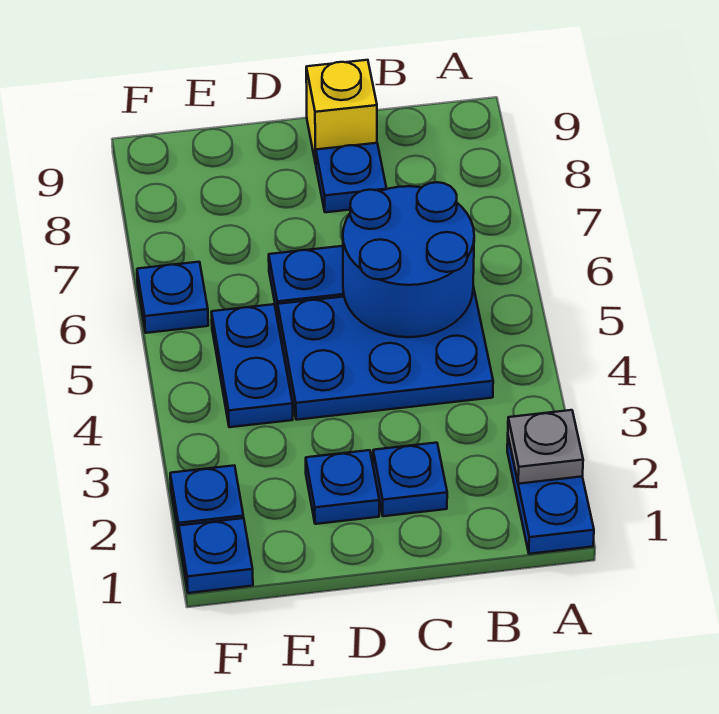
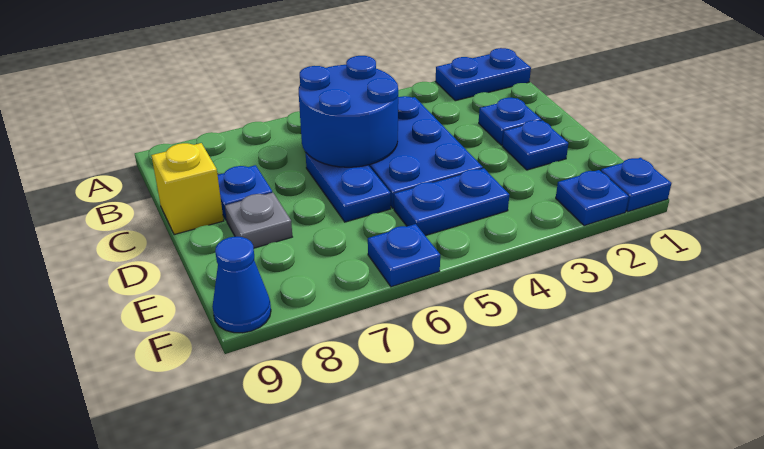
grey 1x1 plate [508,410,583,484] -> grey 1x1 plate moved to [225,193,292,248]
none -> blue 1x1 cone [212,237,271,333]

